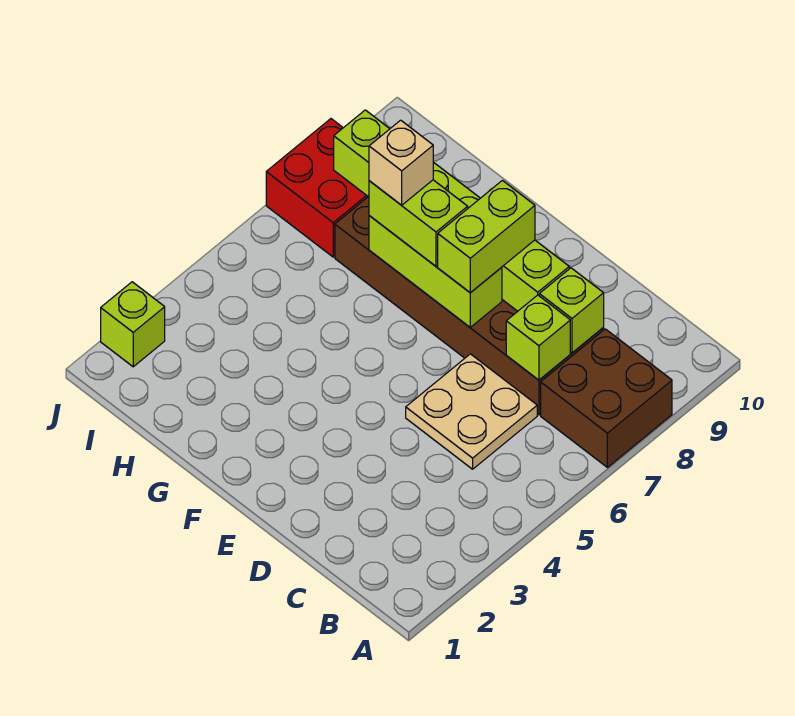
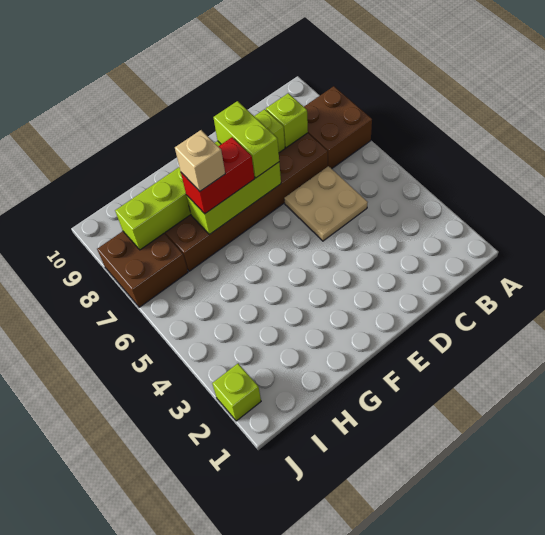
lime 1x1 brick [506,295,570,380] -> none
lime 1x2 brick [369,180,468,266] -> red 1x2 brick [181,137,255,214]
red 2x2 brick [266,119,368,257] -> brown 2x2 brick [97,231,188,307]

